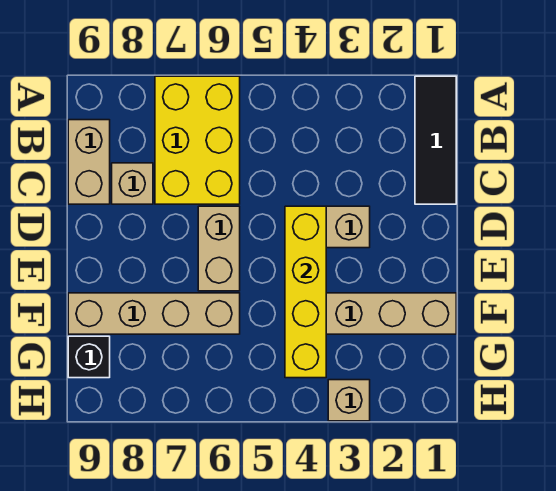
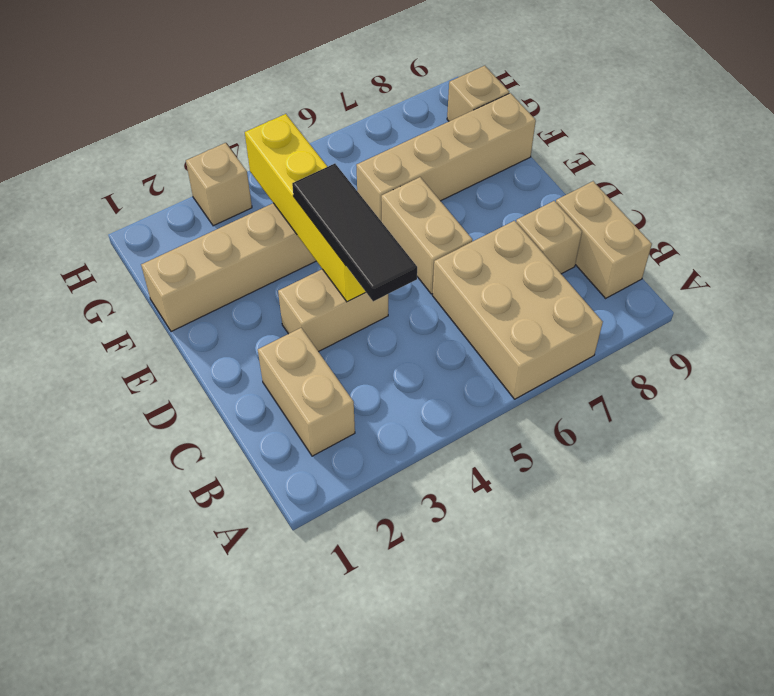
black 1x3 tile [415,76,456,204] -> black 1x3 tile moved to [292,164,417,301]
yellow 2x3 brick [155,76,240,204] -> tan 2x3 brick [432,221,603,399]
none -> tan 1x2 brick [258,328,355,456]
black 1x1 brick [68,336,110,378] -> tan 1x1 brick [447,66,509,121]

